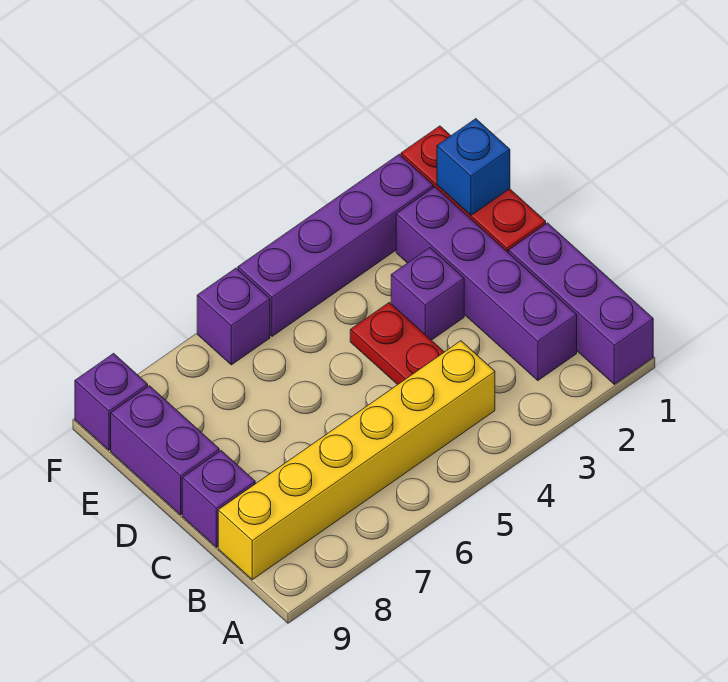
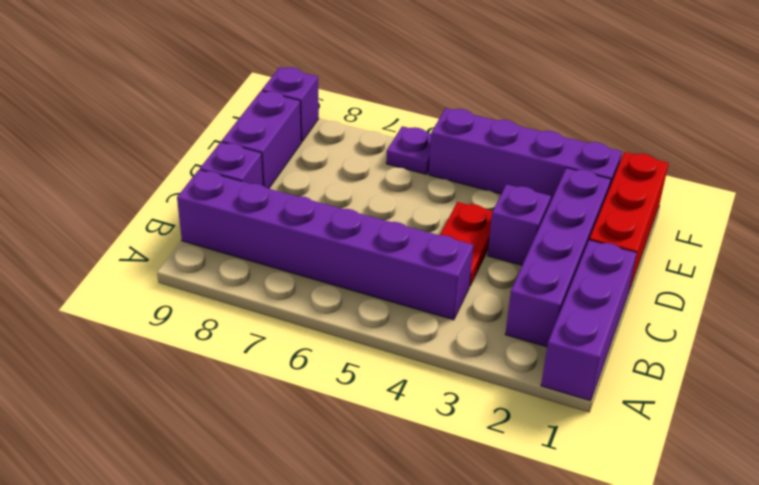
yellow 1x6 brick [218,341,495,580] -> purple 1x6 brick [177,170,473,320]
blue 1x1 brick [437,119,510,215] -> none
purple 1x1 brick [197,268,270,365] -> purple 1x1 plate [386,126,431,174]

